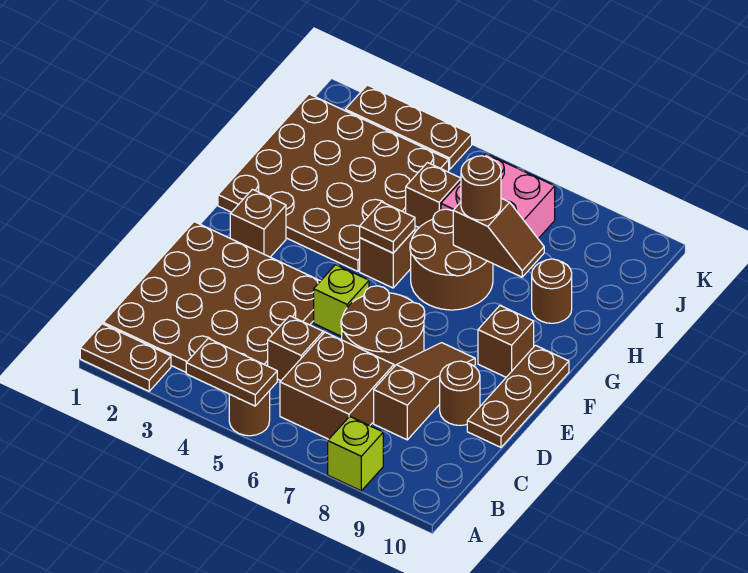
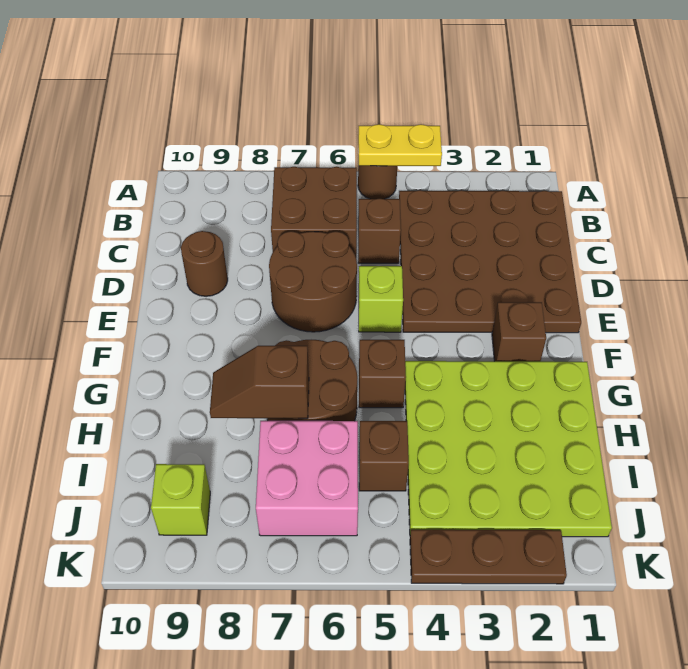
brown 1x2 plate [80,324,171,391] -> none
brown 1x2 plate [186,338,277,406] -> yellow 1x2 plate [358,124,442,166]
lime 1x1 brick [328,417,383,491] -> lime 1x1 brick moved to [151,464,210,535]
brown 1x3 slope [374,343,475,440] -> none
brown 1x3 plate [467,345,569,447] -> none
brown 1x1 brick [478,306,534,377] -> none
brown 4x4 plate [218,94,449,271] -> lime 4x4 plate [405,361,612,537]
brown 1x1 plate [360,202,415,253] -> none
brown 1x1 round brick [461,156,501,220] -> none
brown 1x1 round brick [532,259,572,323] -> none

